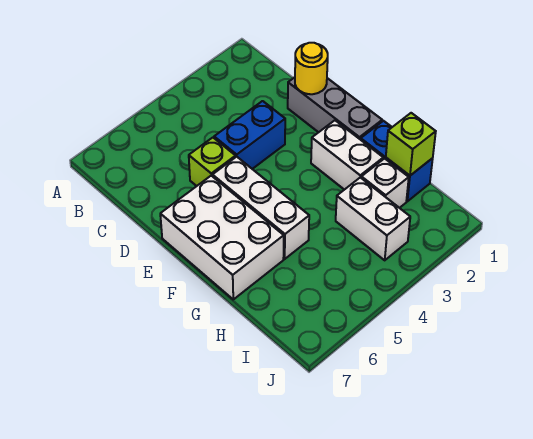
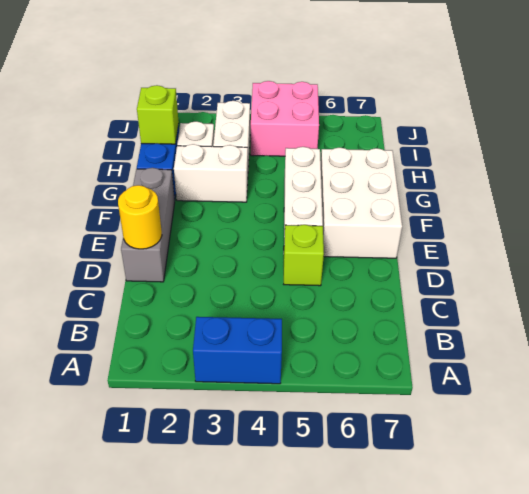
blue 1x2 brick [214,101,285,169] -> blue 1x2 brick moved to [193,317,282,384]
white 1x2 brick [311,120,383,190] -> white 1x2 brick turned to [174,144,248,202]
none -> pink 2x2 brick [251,81,319,156]

